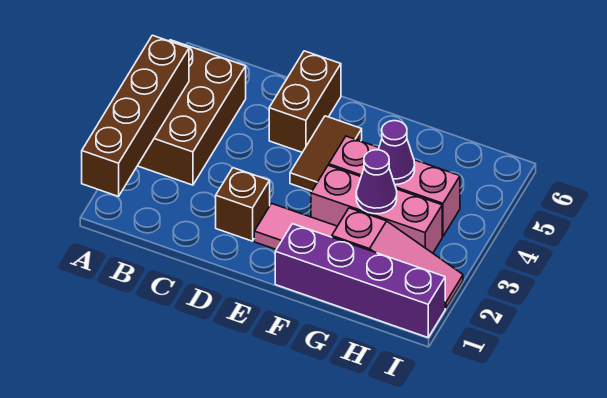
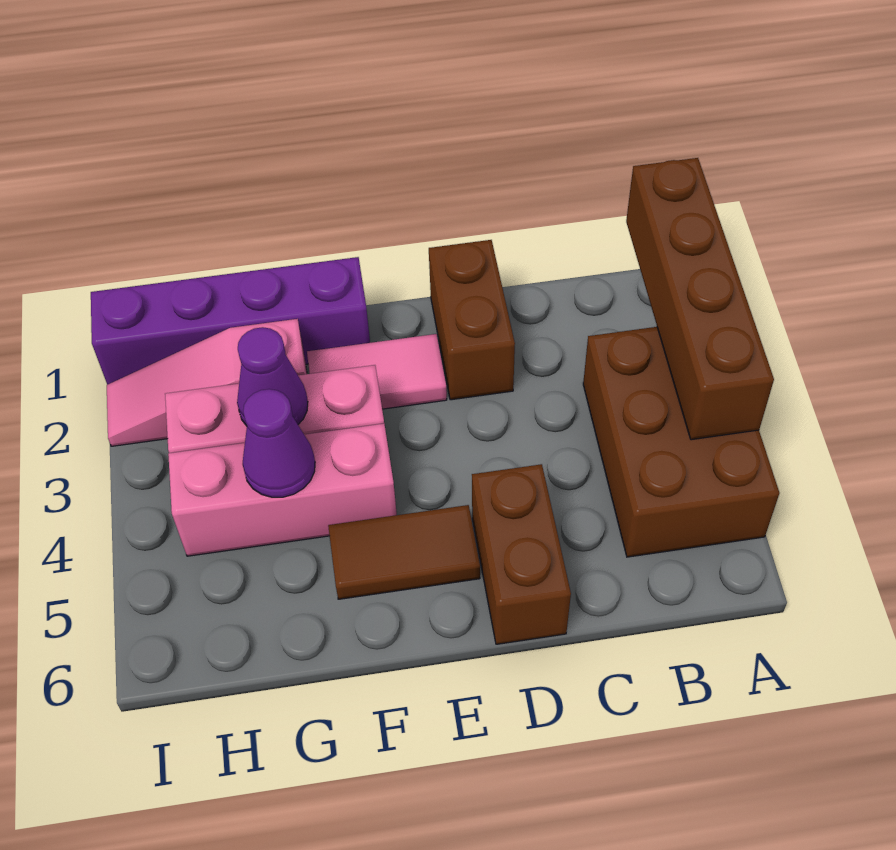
brown 1x1 brick [216,168,270,241] -> brown 1x2 brick [429,240,515,400]
brown 1x2 tile [290,116,362,191] -> brown 1x2 tile turned to [328,505,480,599]

